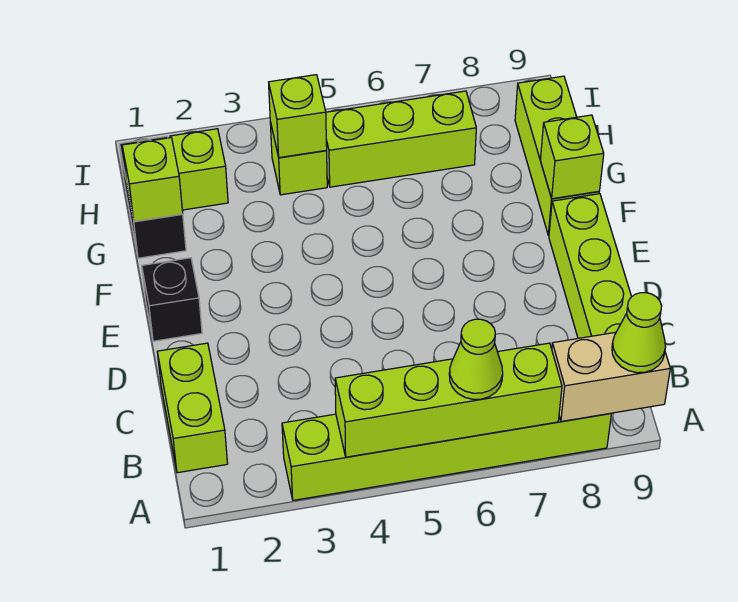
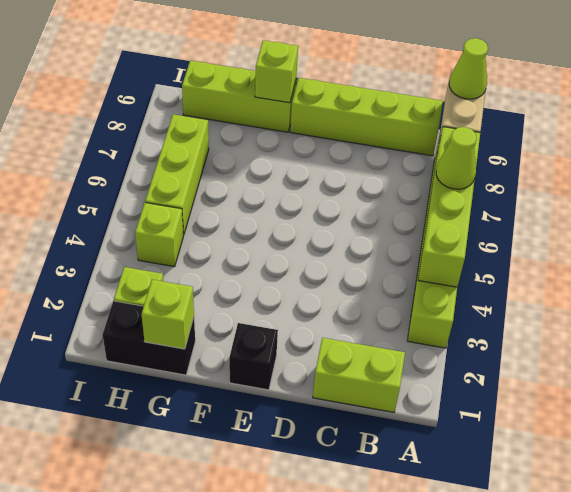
lime 1x1 brick [269,75,327,158] -> none

